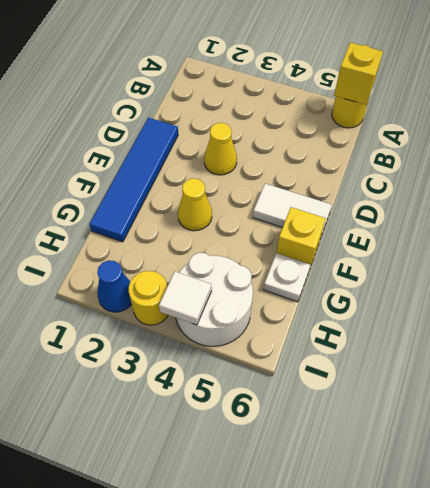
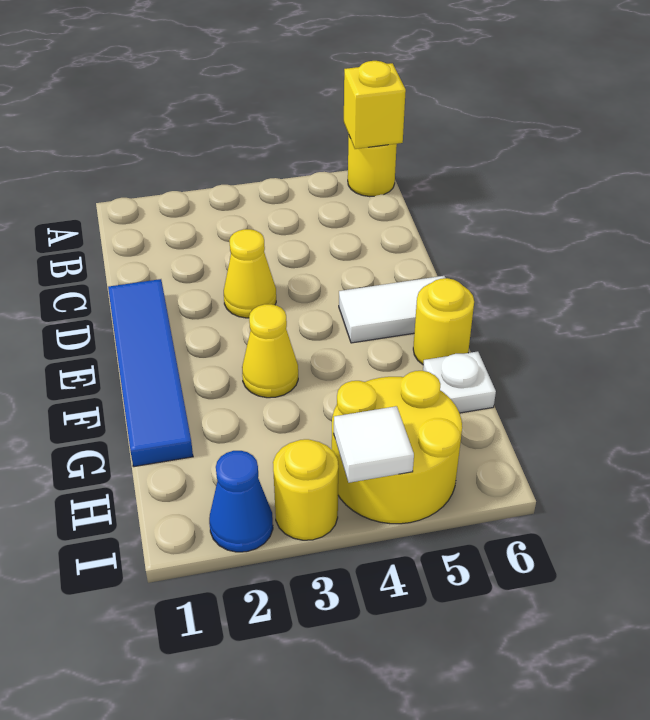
yellow 1x1 brick [277,207,326,266] -> yellow 1x1 round brick [413,278,474,364]
white 2x2 round brick [176,253,253,346] -> yellow 2x2 round brick [332,371,462,524]

